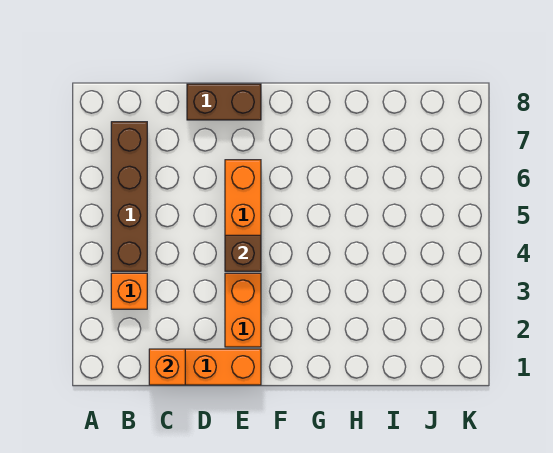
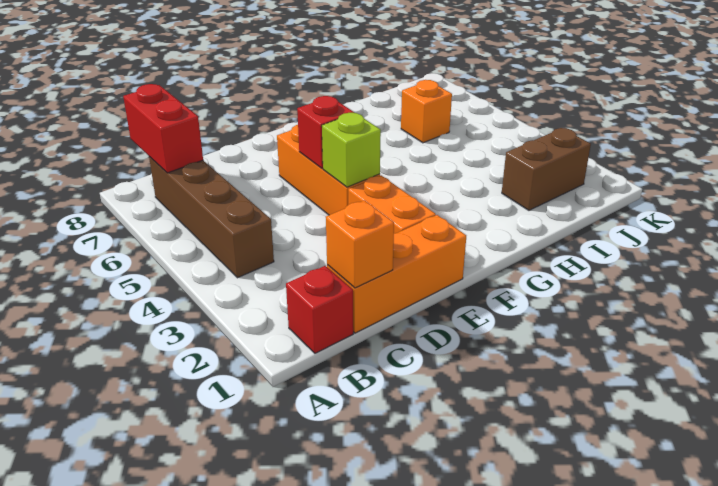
none -> red 1x1 brick [286,266,353,353]
orange 1x1 brick [111,273,147,309] -> orange 1x1 brick moved to [401,80,452,143]
none -> red 1x2 brick [123,84,203,173]
brown 1x2 brick [187,84,261,120] -> brown 1x2 brick moved to [502,128,591,210]
brown 1x1 brick [225,235,261,271] -> lime 1x1 brick [322,113,381,187]
none -> red 1x1 brick [297,96,354,168]

